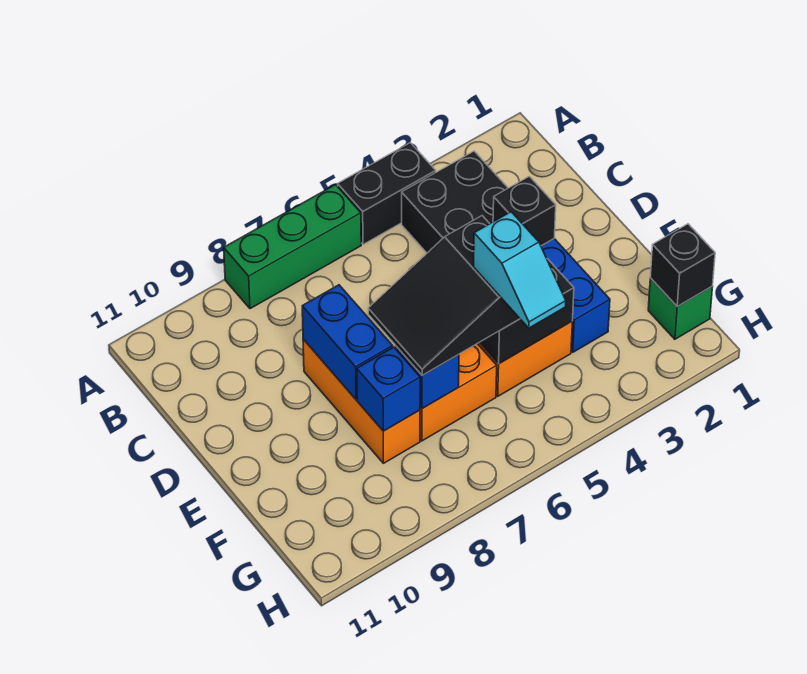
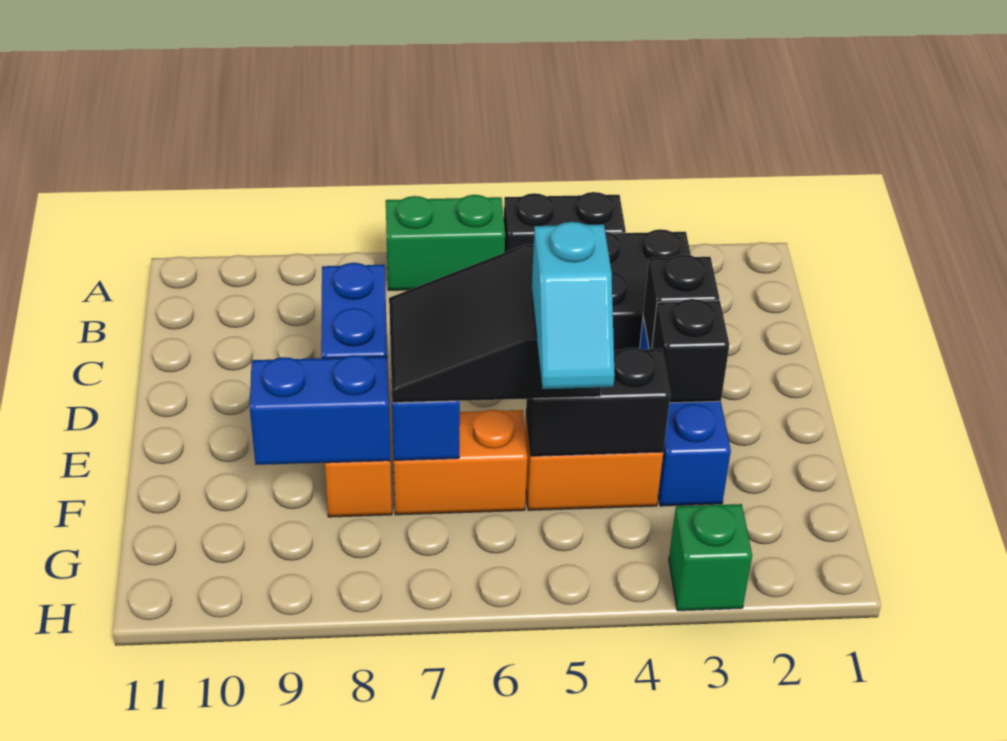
green 1x3 brick [224,185,361,309] -> green 1x2 brick [386,195,505,290]
blue 1x1 brick [357,347,420,431] -> blue 1x2 brick [250,355,390,465]
green 1x1 brick [648,278,713,339] -> green 1x1 brick moved to [669,504,752,611]
black 1x1 brick [650,224,715,307] -> black 1x1 brick moved to [652,299,729,403]

